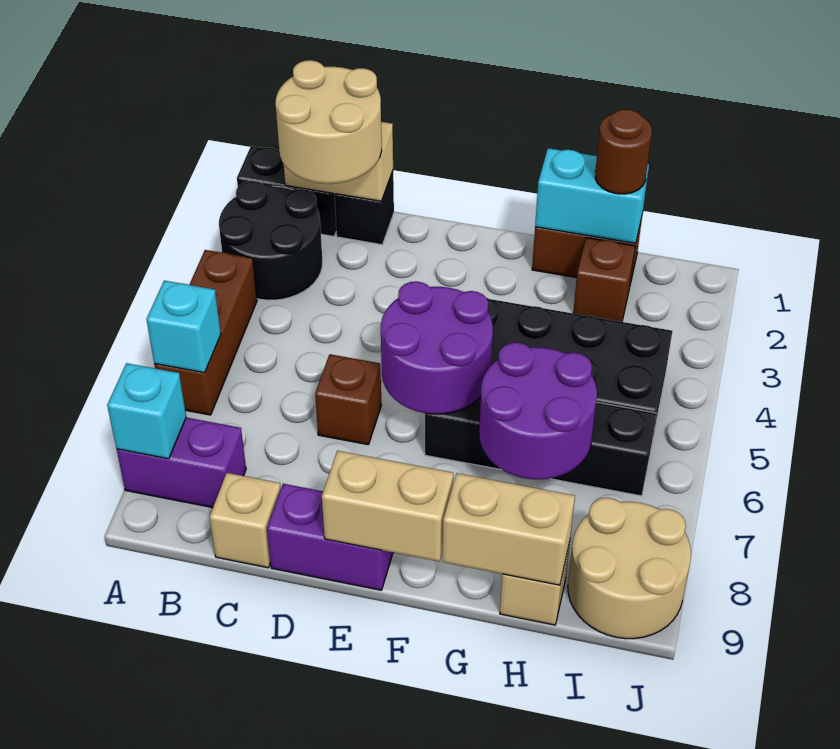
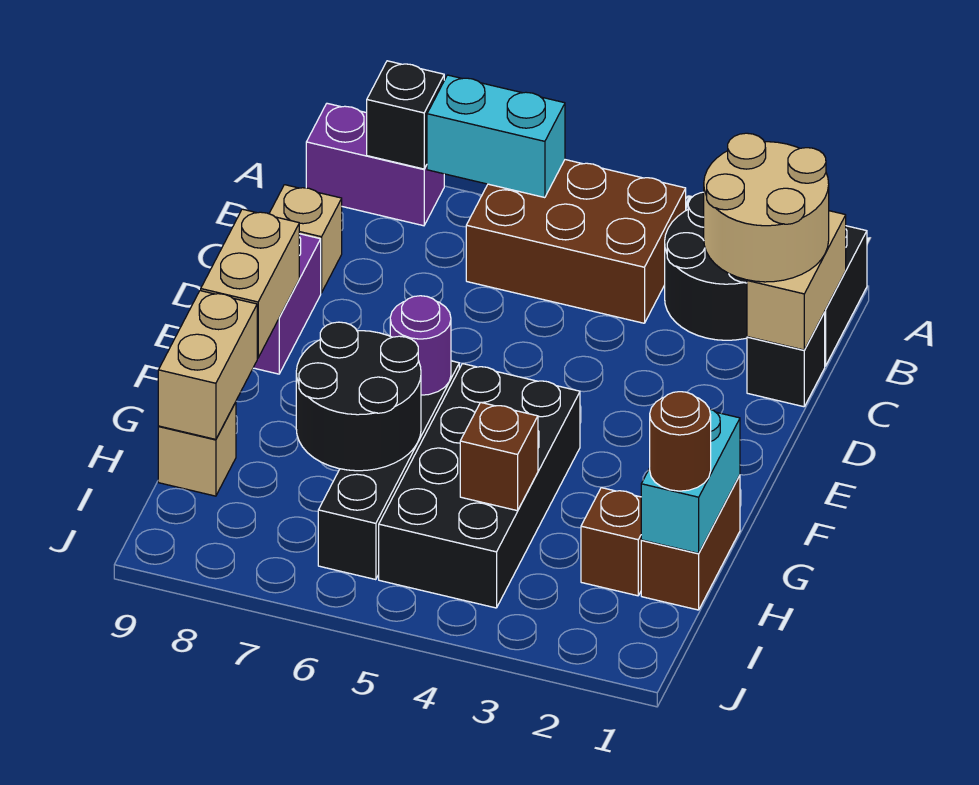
brown 1x3 brick [154,250,257,415] -> brown 2x3 brick [466,160,686,323]
cyan 1x1 brick [146,281,221,373] -> cyan 1x2 brick [427,75,565,198]
purple 1x2 brick [117,417,246,508] -> purple 1x2 brick turned to [306,103,444,226]
cyan 1x1 brick [107,363,186,459] -> black 1x1 brick [367,61,444,169]
brown 1x1 brick [315,354,382,445] -> brown 1x1 brick moved to [460,402,538,511]
purple 2x2 round brick [381,281,493,414] -> purple 1x1 round brick [390,296,451,395]
purple 2x2 round brick [479,342,597,479] -> black 2x2 round brick [296,322,421,471]
tan 2x2 round brick [568,498,691,639] -> none

